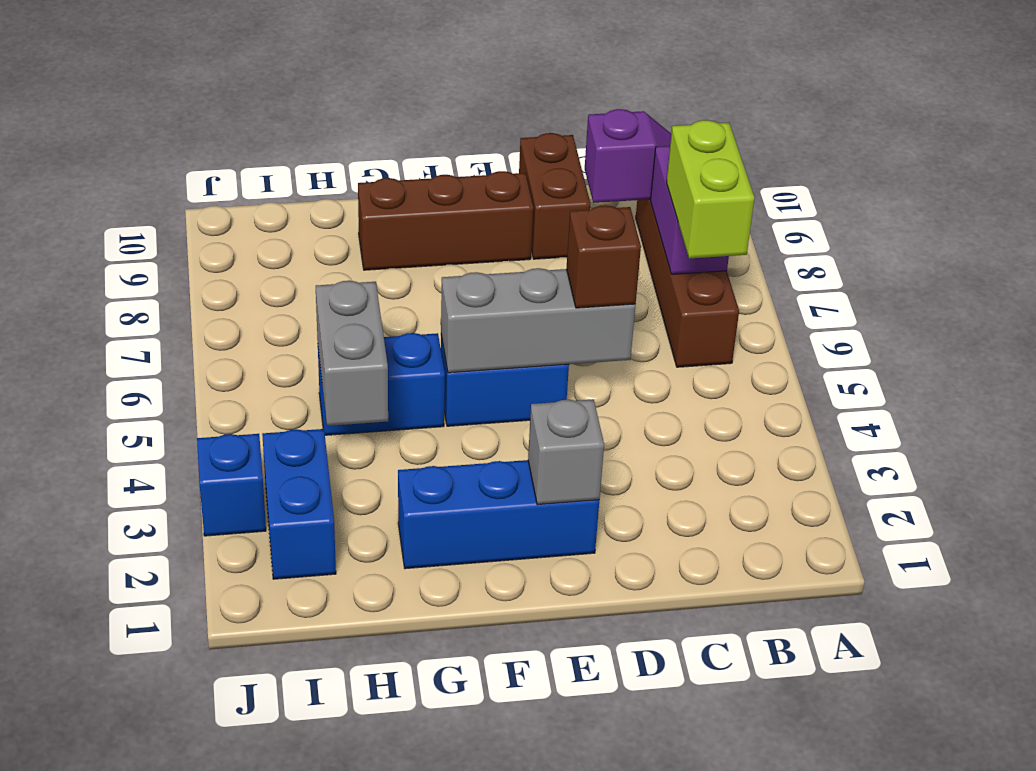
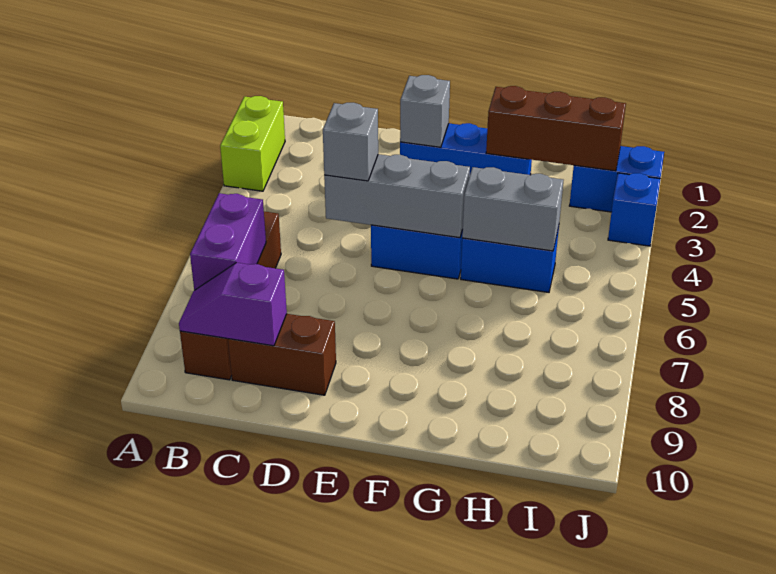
lime 1x2 brick [667,120,754,259] -> lime 1x2 brick moved to [220,96,285,191]
brown 1x1 brick [567,205,641,308] -> grey 1x1 brick [323,103,378,181]
brown 1x2 brick [519,133,590,259] -> brown 1x2 brick turned to [228,314,336,395]
brown 1x3 brick [358,171,533,270] -> brown 1x3 brick moved to [486,86,626,171]
grey 1x2 brick [316,281,388,426] -> grey 1x2 brick turned to [462,167,563,251]
blue 1x2 brick [262,429,336,579] -> blue 1x2 brick turned to [569,146,664,212]

